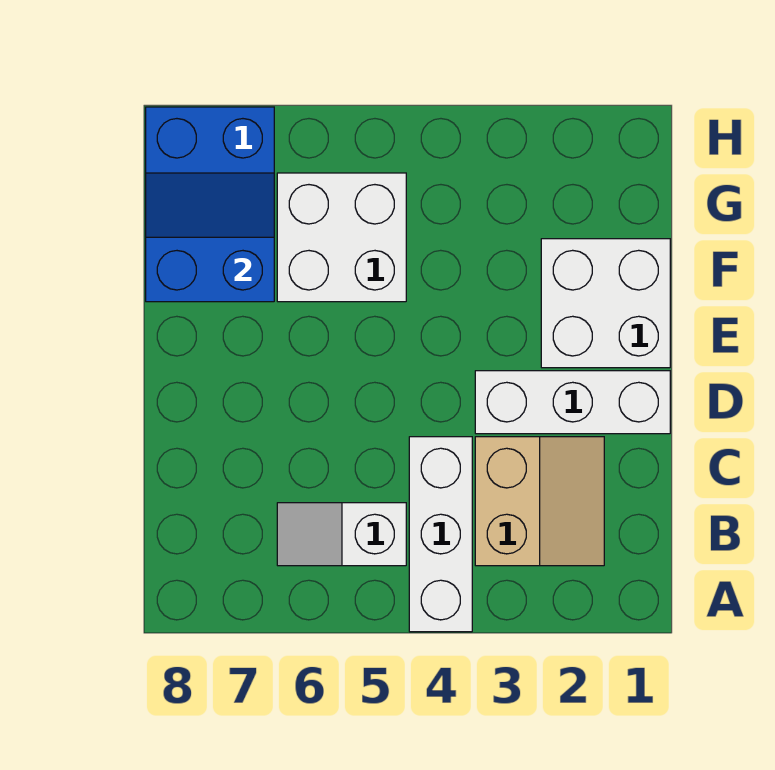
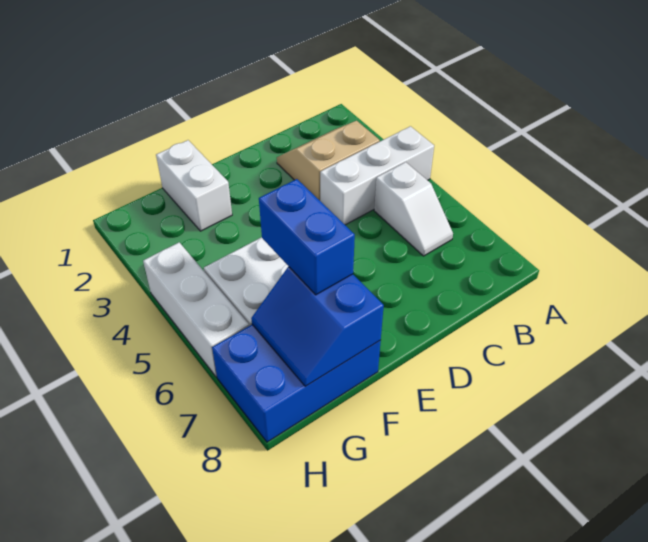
white 1x3 brick [475,371,670,434] -> white 1x3 brick moved to [143,242,249,377]
white 2x2 brick [541,239,670,368] -> white 1x2 brick [156,140,232,231]
none -> blue 1x2 brick [259,179,355,295]

